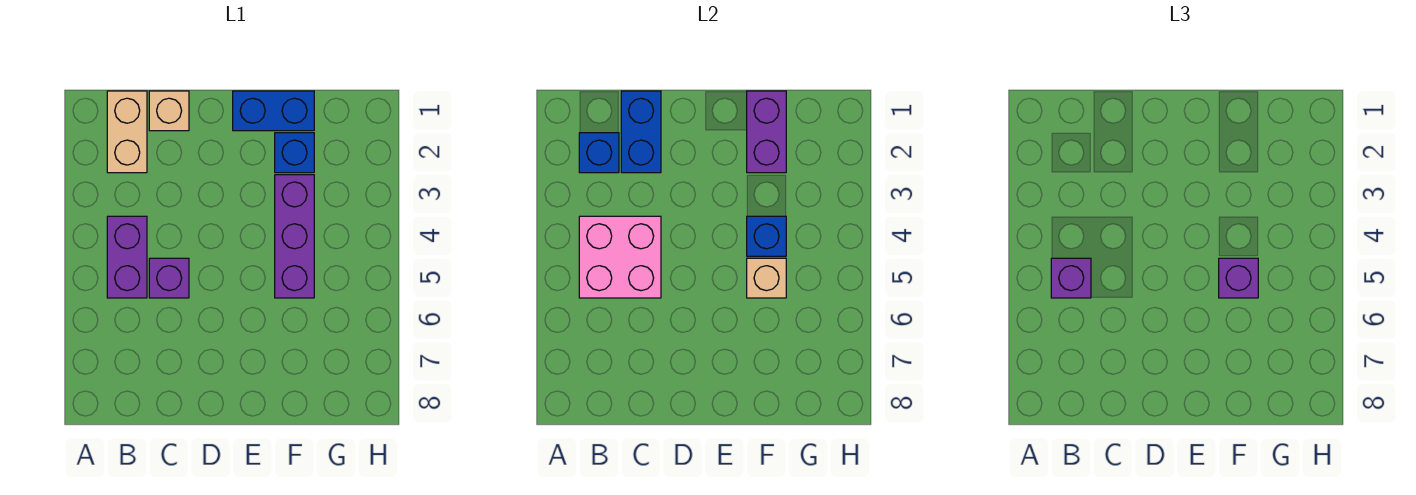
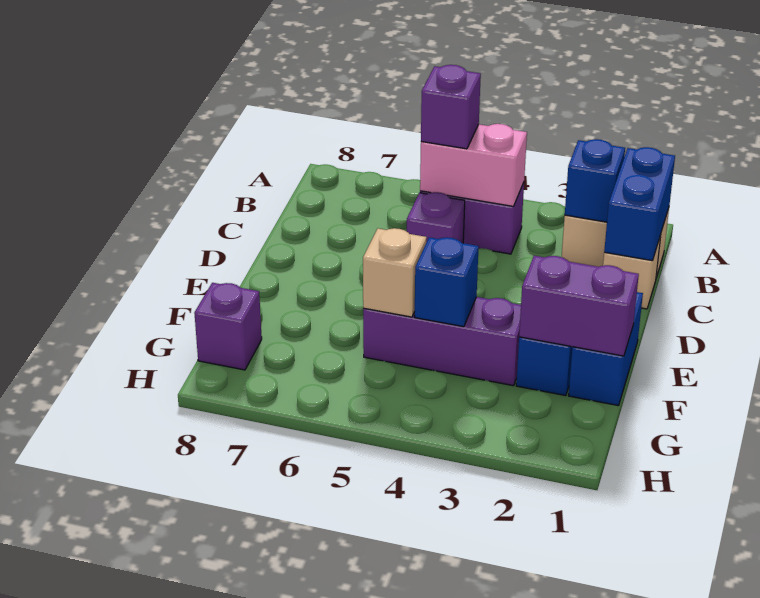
pink 2x2 brick [579,216,661,298] -> pink 1x2 brick [420,124,527,206]
blue 1x2 brick [621,91,661,173] -> blue 1x2 brick turned to [604,147,675,261]
purple 1x1 brick [1219,258,1258,298] -> purple 1x1 brick moved to [194,283,262,370]

